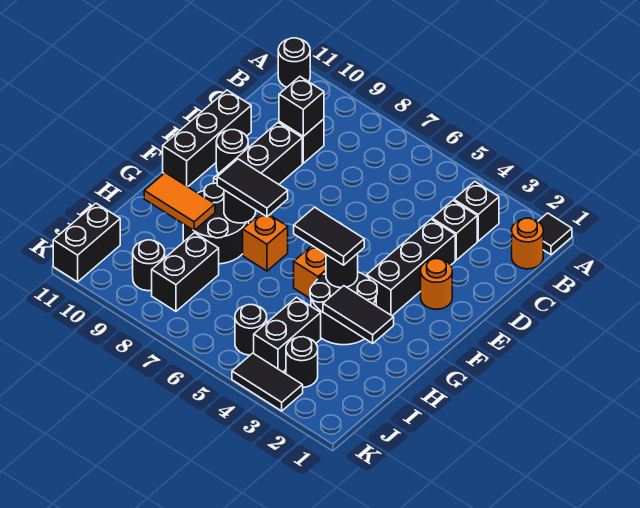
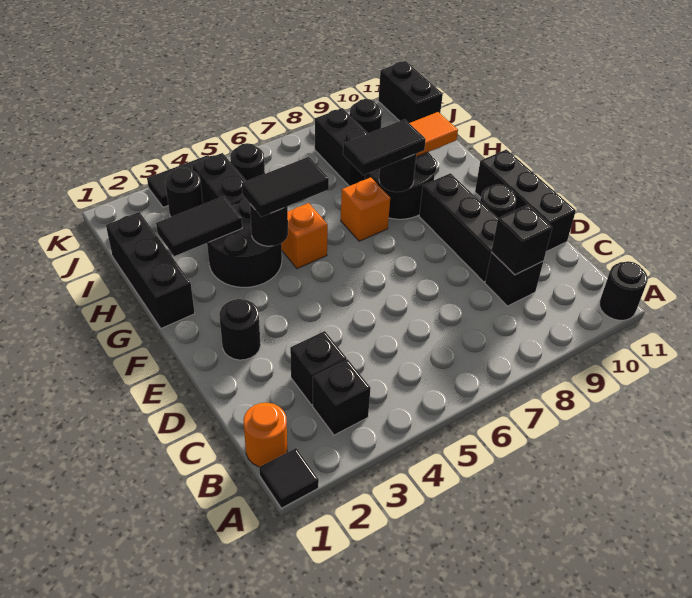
black 1x3 brick [367,219,455,316] -> black 1x3 brick moved to [106,212,195,328]
orange 1x1 round brick [421,259,452,309] -> black 1x1 round brick [219,299,261,360]

